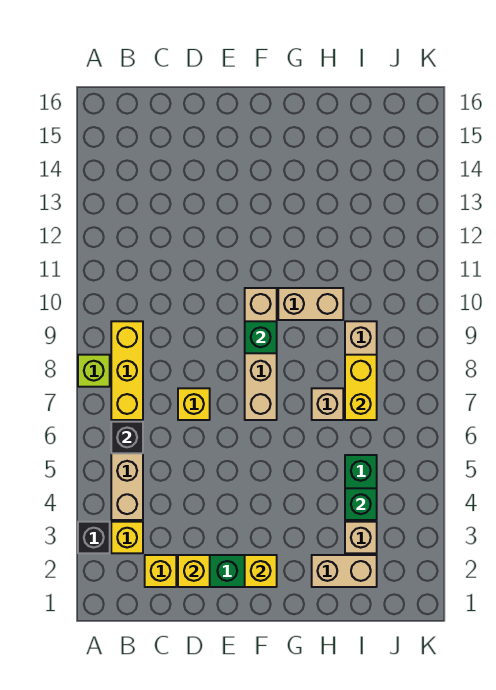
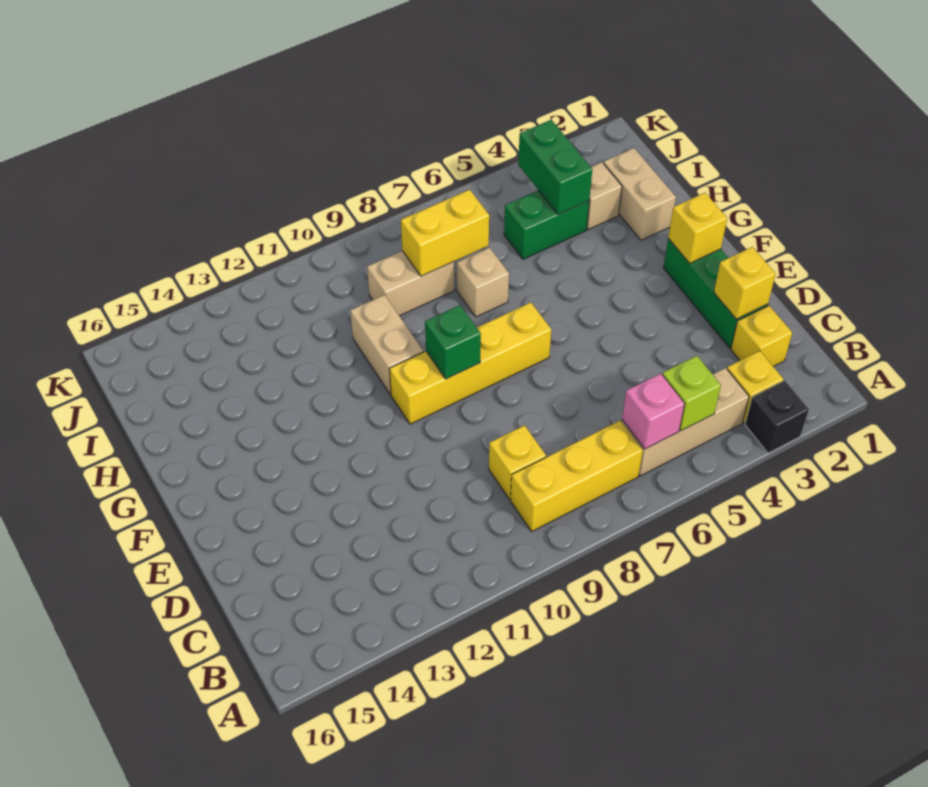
lime 1x1 brick [78,355,110,387] -> lime 1x1 brick moved to [662,356,721,431]
black 1x1 brick [111,422,143,453] -> pink 1x1 brick [622,374,685,449]
yellow 1x1 brick [178,388,210,420] -> yellow 1x1 brick moved to [489,425,546,499]
tan 1x4 brick [245,288,277,420] -> yellow 1x4 brick [389,302,551,424]
green 1x1 brick [345,488,377,520] -> green 1x2 brick [518,120,592,214]

